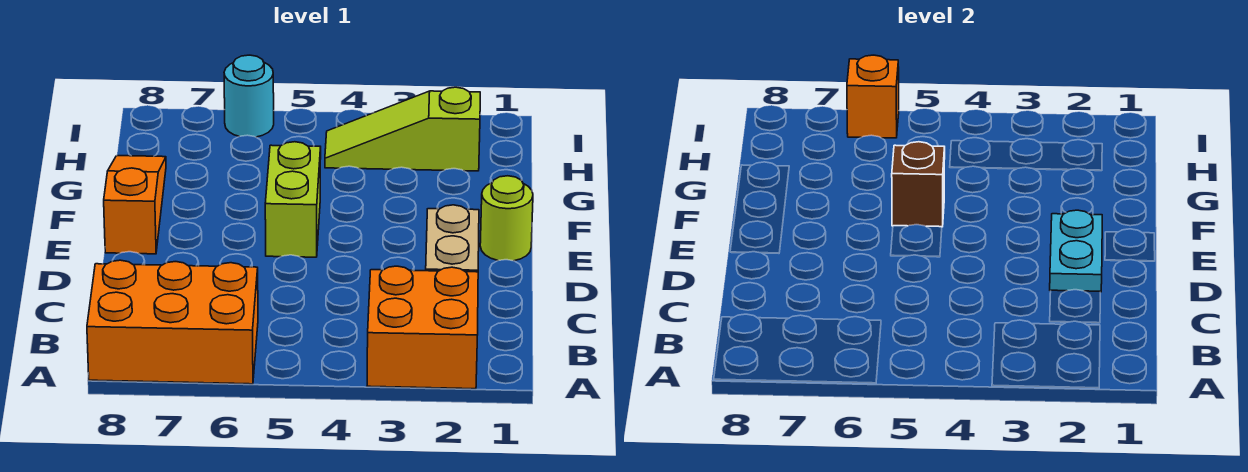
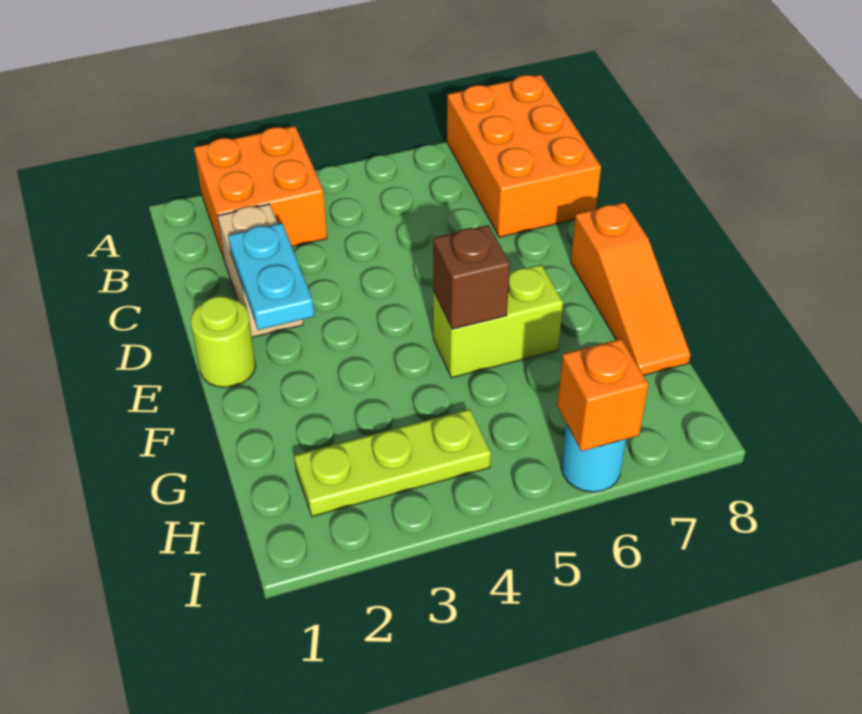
orange 2x3 brick [87,260,258,384] -> orange 2x3 brick turned to [447,75,601,237]
lime 1x2 brick [265,142,321,257] -> lime 1x2 brick turned to [433,265,563,378]
lime 1x3 slope [325,87,480,171] -> lime 1x3 plate [294,409,491,516]

